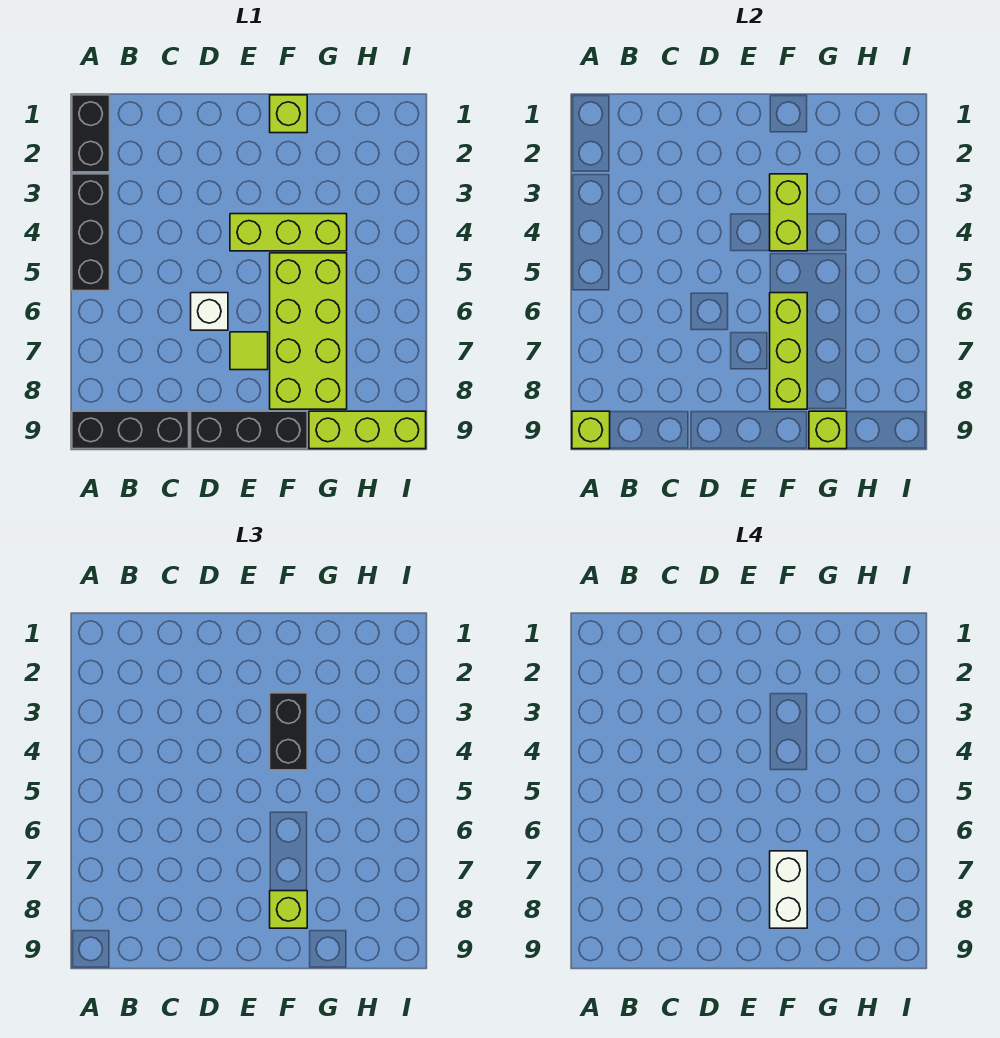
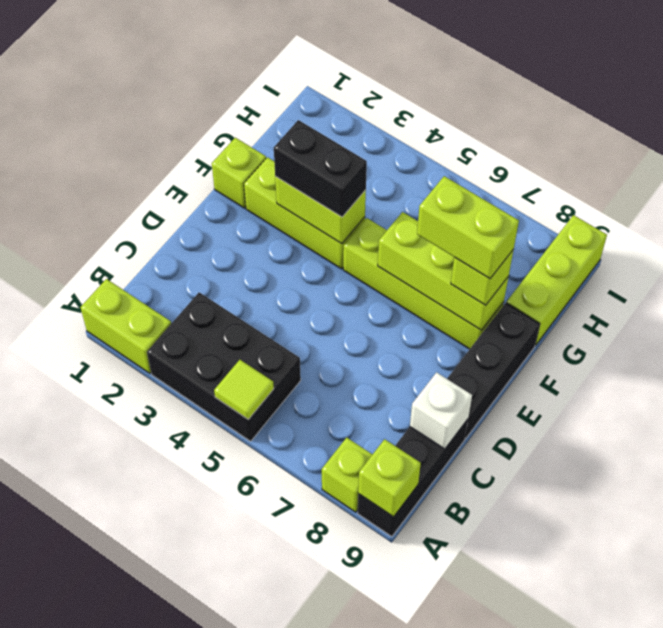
black 1x2 brick [72,95,110,172] -> lime 1x2 brick [80,279,171,373]
black 1x3 brick [72,174,110,291] -> black 2x3 brick [147,292,301,441]
white 1x1 brick [191,293,228,330] -> white 1x1 brick moved to [410,372,472,449]
lime 1x3 brick [230,214,347,251] -> lime 1x3 brick turned to [244,157,365,269]
lime 1x1 tile [230,332,268,370] -> lime 1x1 tile moved to [214,360,274,419]
lime 2x4 brick [270,253,347,409] -> lime 1x4 brick [343,218,504,349]
white 1x2 brick [770,851,807,928] -> lime 1x2 brick [417,176,519,279]
lime 1x1 brick [809,411,847,449] -> lime 1x1 brick moved to [322,438,373,512]

